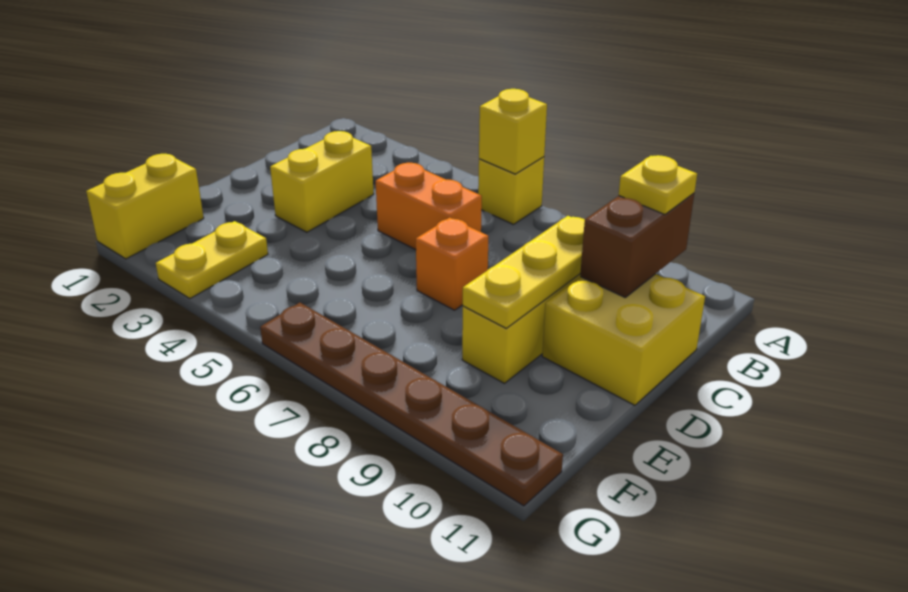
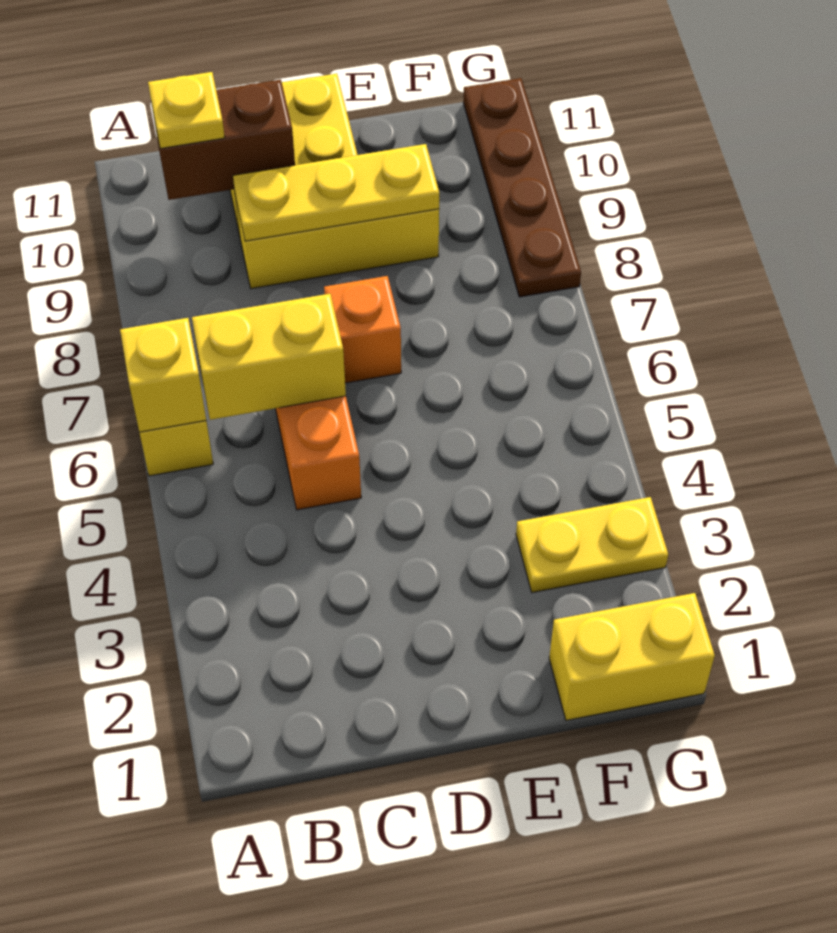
yellow 1x2 brick [270,131,374,232] -> yellow 1x2 brick moved to [192,294,346,420]
brown 1x6 plate [260,303,563,506] -> brown 1x4 plate [463,78,581,297]

